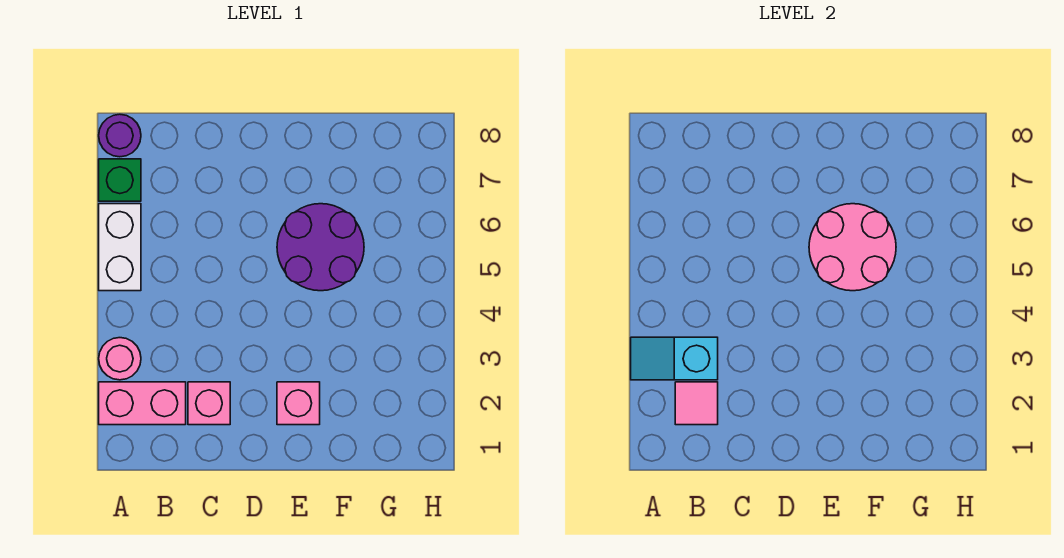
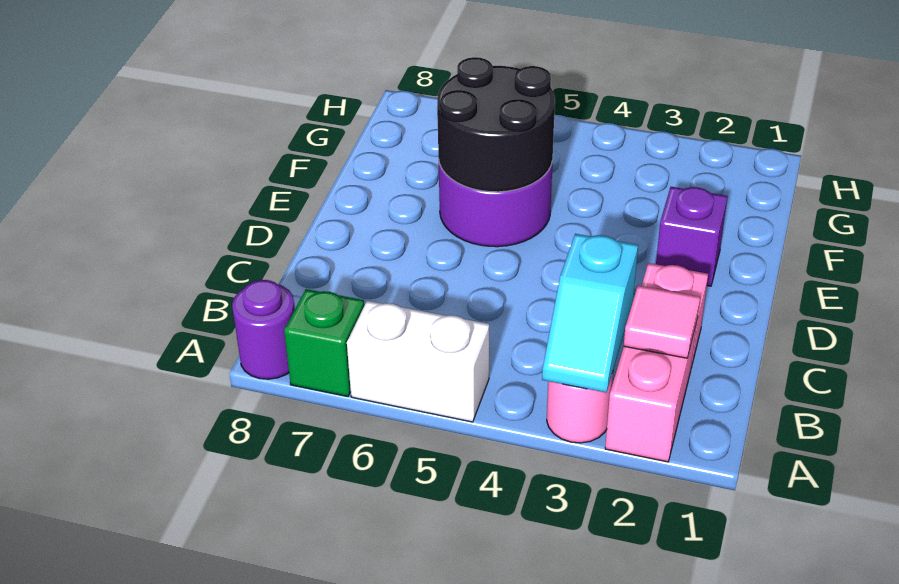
pink 1x1 brick [277,382,320,425] -> purple 1x1 brick [656,187,728,286]
pink 2x2 round brick [809,204,896,291] -> black 2x2 round brick [437,57,555,192]

